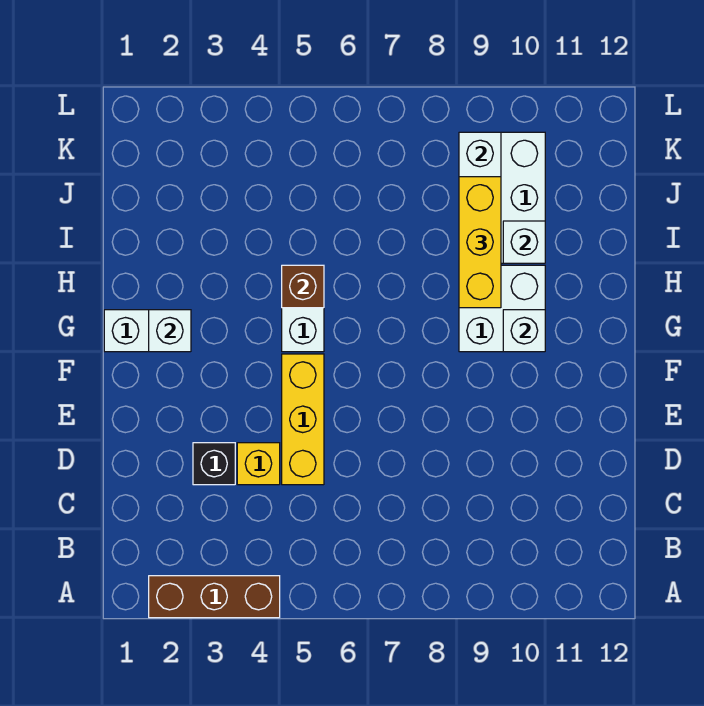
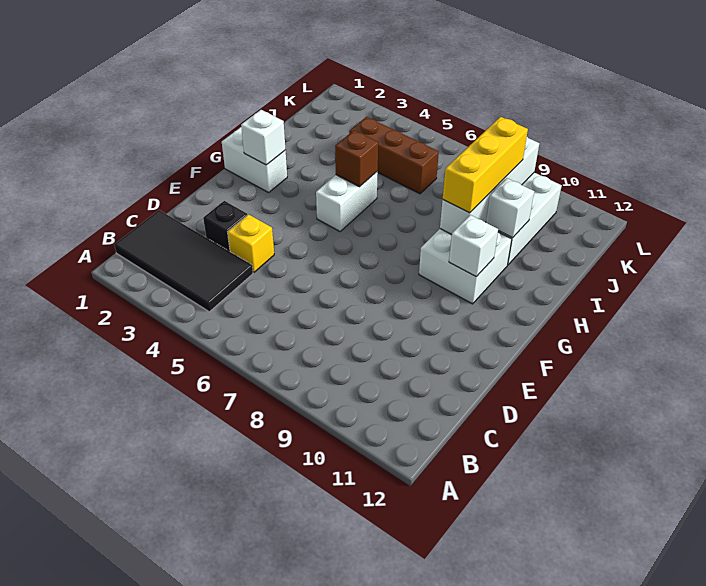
brown 1x3 brick [149,576,280,618] -> brown 1x3 brick moved to [349,117,439,194]
none -> black 2x4 tile [114,210,253,312]
yellow 1x3 brick [282,354,324,485] -> none

